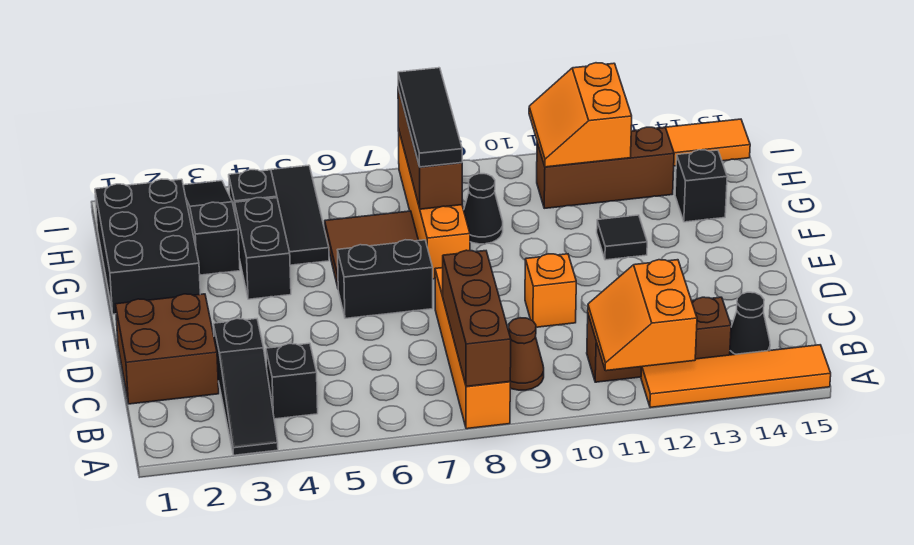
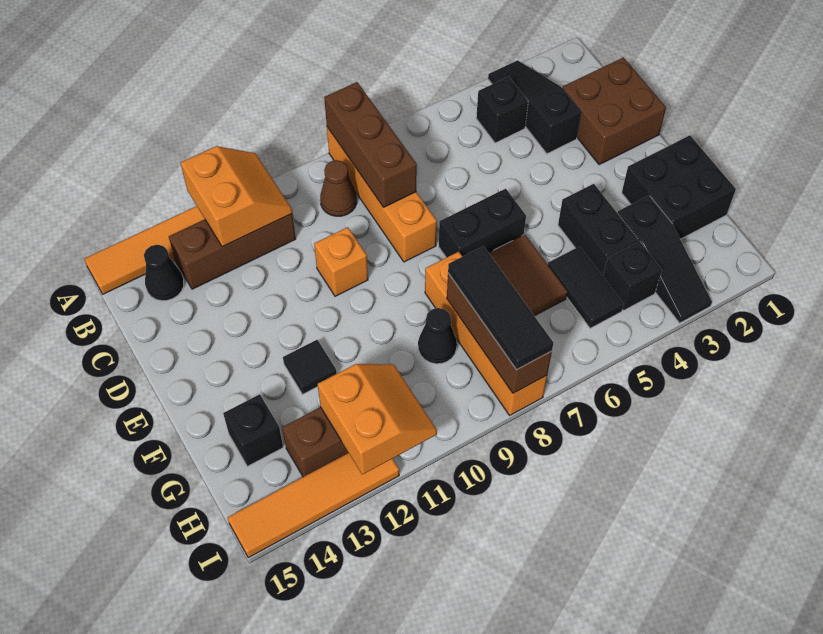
black 2x3 brick [95,179,200,314] -> black 2x2 brick [622,135,736,239]
black 1x3 tile [271,165,329,265] -> black 1x2 tile [548,247,624,328]

